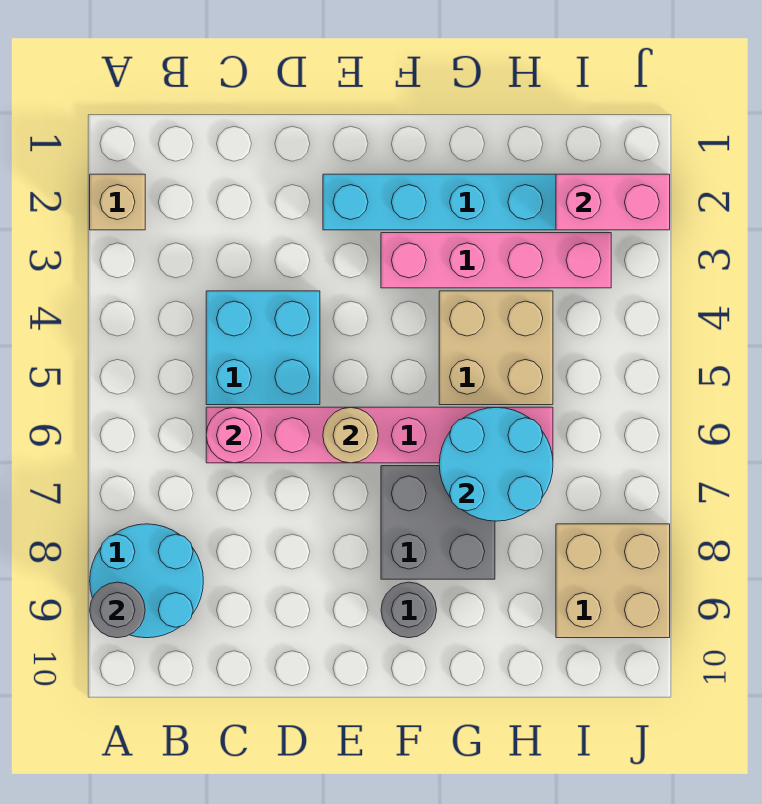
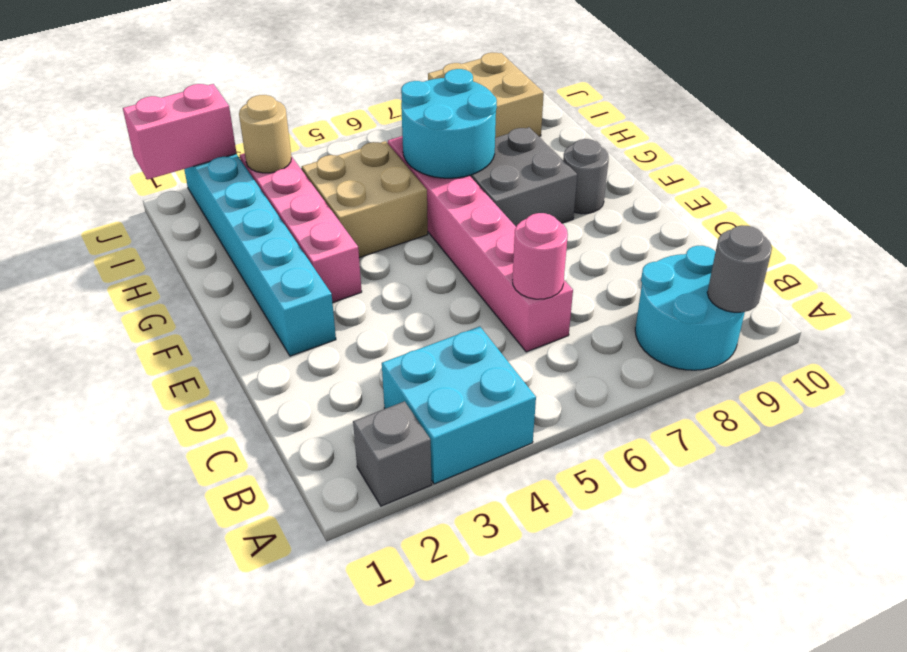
tan 1x1 brick [90,174,145,230] -> grey 1x1 brick [353,401,432,506]
cyan 2x2 brick [206,291,320,405] -> cyan 2x2 brick moved to [382,326,536,484]
tan 1x1 round brick [323,407,378,463] -> tan 1x1 round brick moved to [239,95,291,173]
pink 1x2 brick [556,174,670,230] -> pink 1x2 brick turned to [123,84,237,180]

